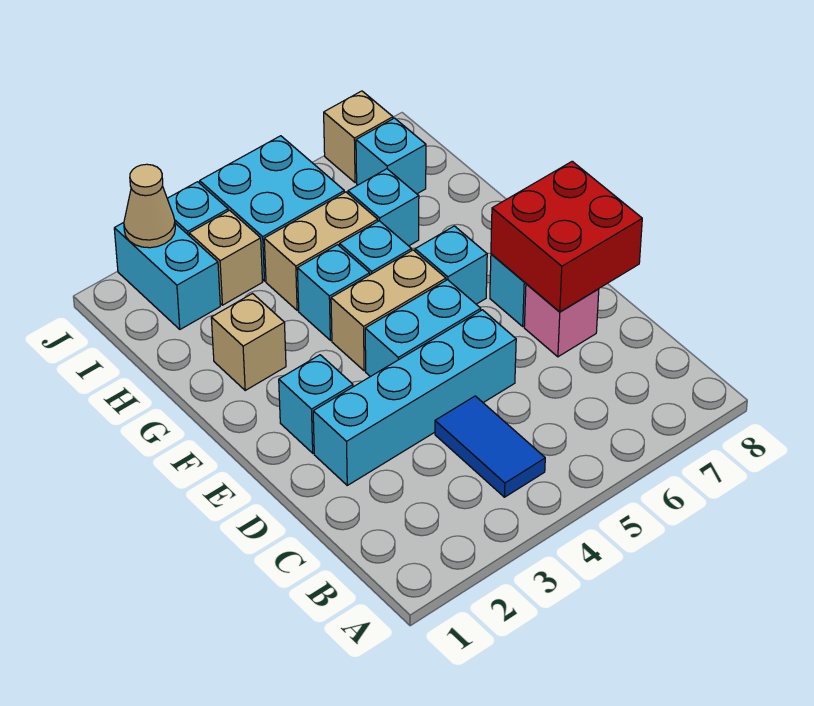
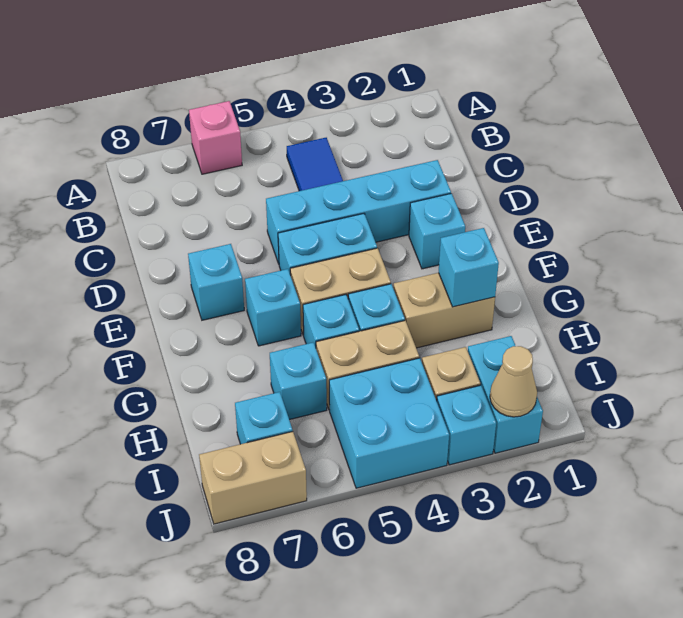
pink 1x1 brick [524,284,599,357] -> pink 1x1 brick moved to [189,101,242,174]
red 2x2 brick [491,161,642,312] -> none
tan 1x1 brick [211,294,286,390] -> tan 1x2 brick [393,273,495,348]
none -> cyan 1x1 brick [439,228,499,307]
tan 1x1 brick [324,91,393,183] -> tan 1x2 brick [199,432,307,524]

